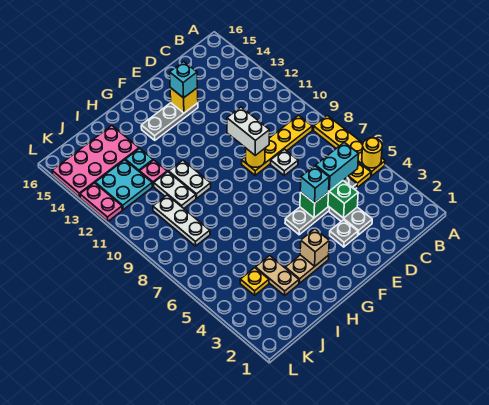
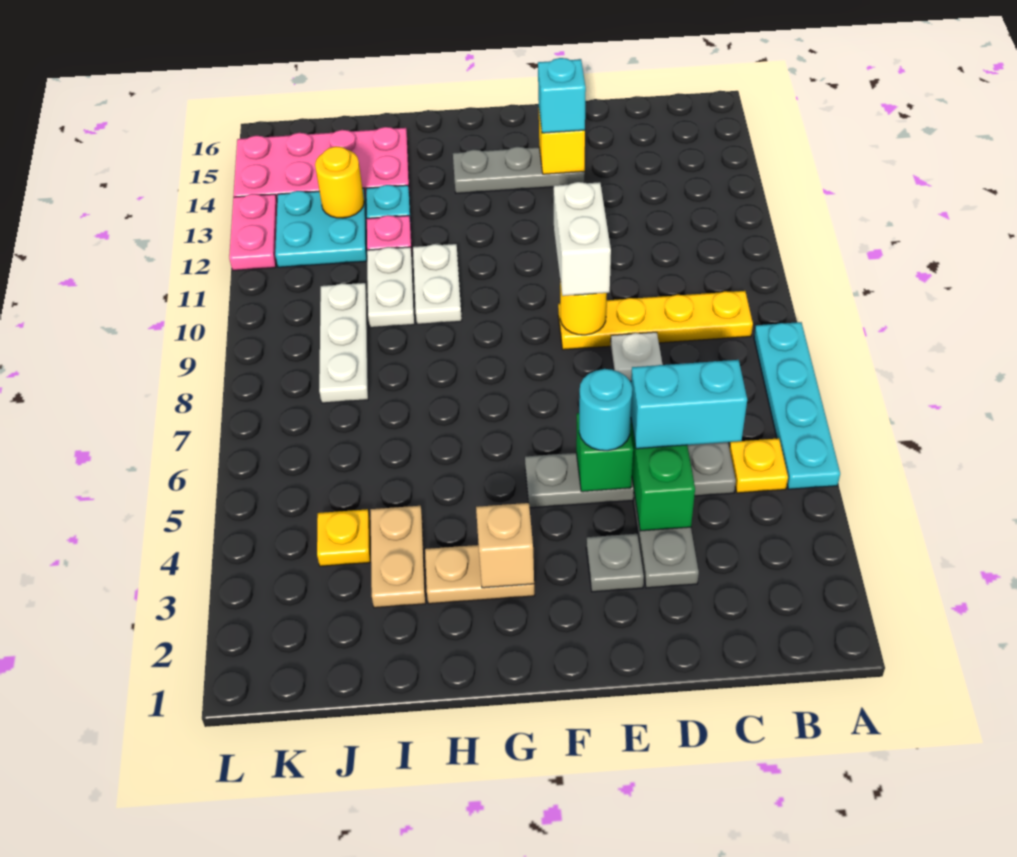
yellow 1x4 plate [314,116,385,176] -> cyan 1x4 plate [754,322,840,489]
yellow 1x1 round brick [362,138,382,168] -> yellow 1x1 round brick moved to [315,146,364,218]
cyan 1x1 brick [300,166,329,203] -> cyan 1x1 round brick [579,369,632,451]

